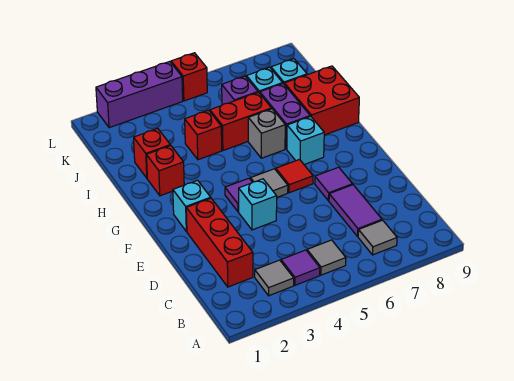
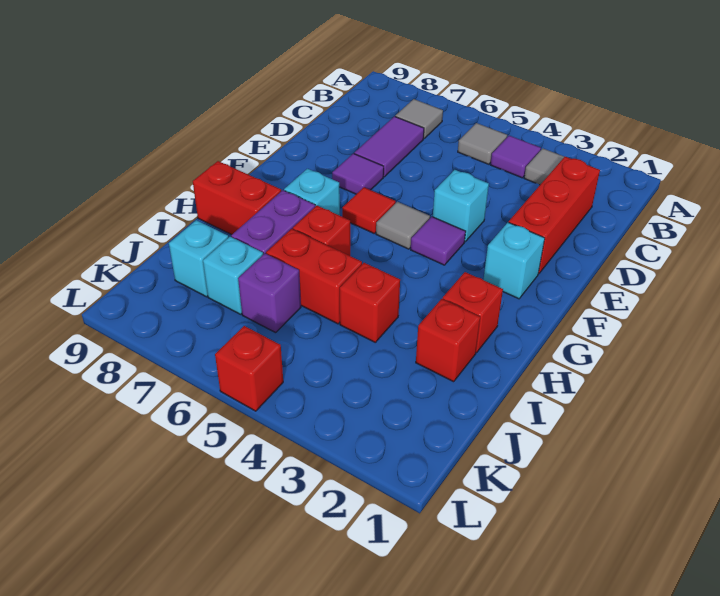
grey 1x1 brick [248,109,285,158] -> red 1x1 brick [293,206,350,256]
red 2x2 brick [284,66,359,135] -> red 1x2 brick [193,161,281,235]
purple 1x3 brick [96,61,183,128] -> none

